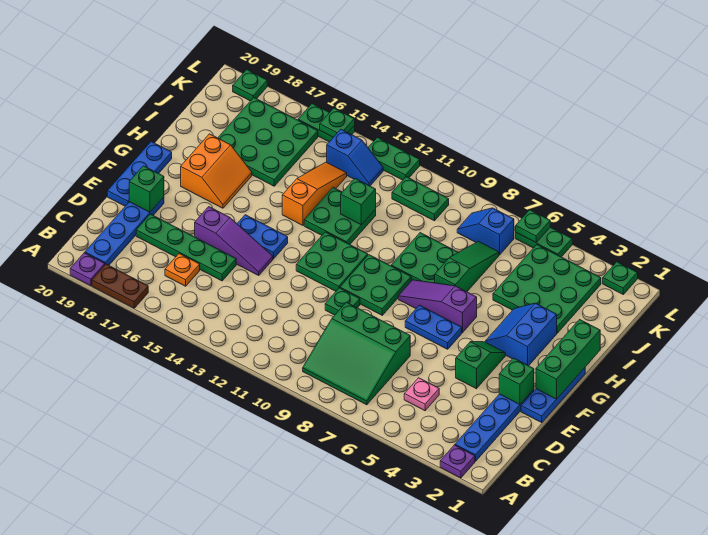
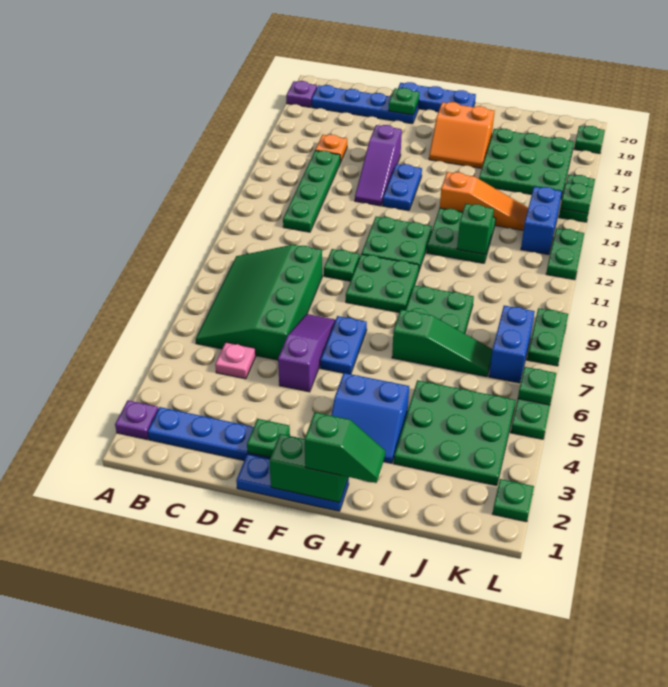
brown 1x2 plate [92,264,148,308] -> none
green 3x3 slope [303,302,410,405] -> green 3x4 slope [196,245,322,360]
green 1x4 plate [136,214,236,281] -> green 1x4 plate moved to [283,151,340,232]
green 1x1 brick [499,358,534,404] -> green 1x1 plate [247,419,290,457]
green 1x2 slope [456,342,505,389] -> green 1x2 slope moved to [304,412,385,483]
green 1x1 brick [129,166,164,212] -> green 1x1 plate [389,88,419,115]
green 1x3 brick [536,319,600,399] -> green 1x2 brick [269,434,348,503]
blue 2x2 slope [485,303,557,366] -> blue 2x2 slope turned to [331,373,409,463]
purple 1x3 slope [398,280,477,333] -> purple 1x3 slope moved to [278,314,335,392]
blue 1x2 slope [457,208,514,255] -> blue 1x2 brick [489,306,535,383]
green 1x2 plate [392,177,449,221] -> green 1x2 plate moved to [527,308,568,366]
blue 1x2 slope [327,129,383,186] -> blue 1x2 brick [521,187,562,255]

